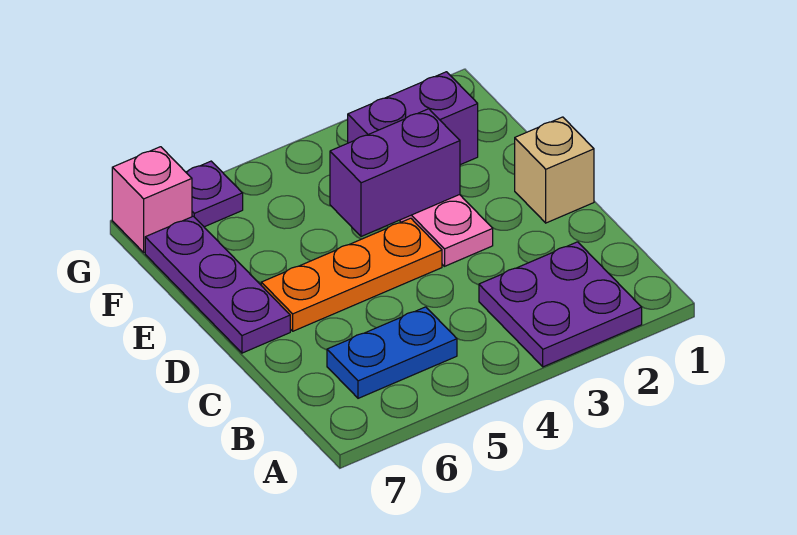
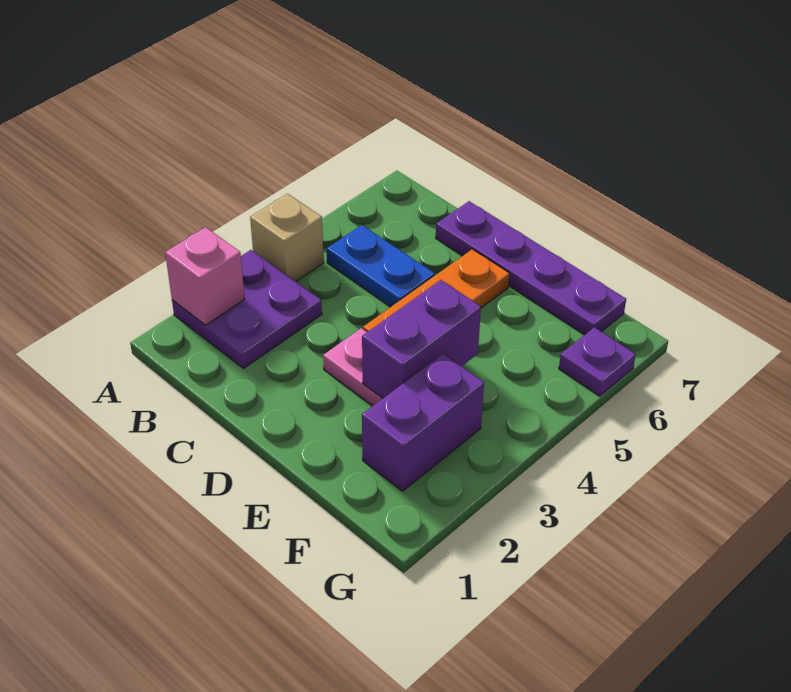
blue 1x2 plate [327,307,457,398] -> blue 1x2 plate turned to [327,225,435,307]
tan 1x1 brick [515,117,594,223] -> tan 1x1 brick moved to [250,194,324,281]
purple 1x3 plate [145,216,290,353] -> purple 1x4 plate [436,201,626,335]
pink 1x1 brick [112,147,192,252] -> pink 1x1 brick moved to [165,227,245,325]

